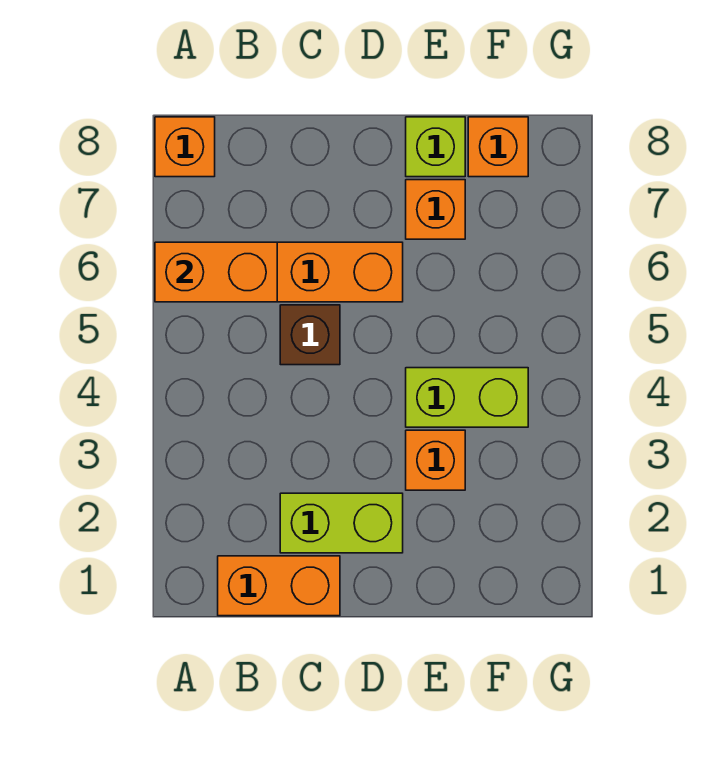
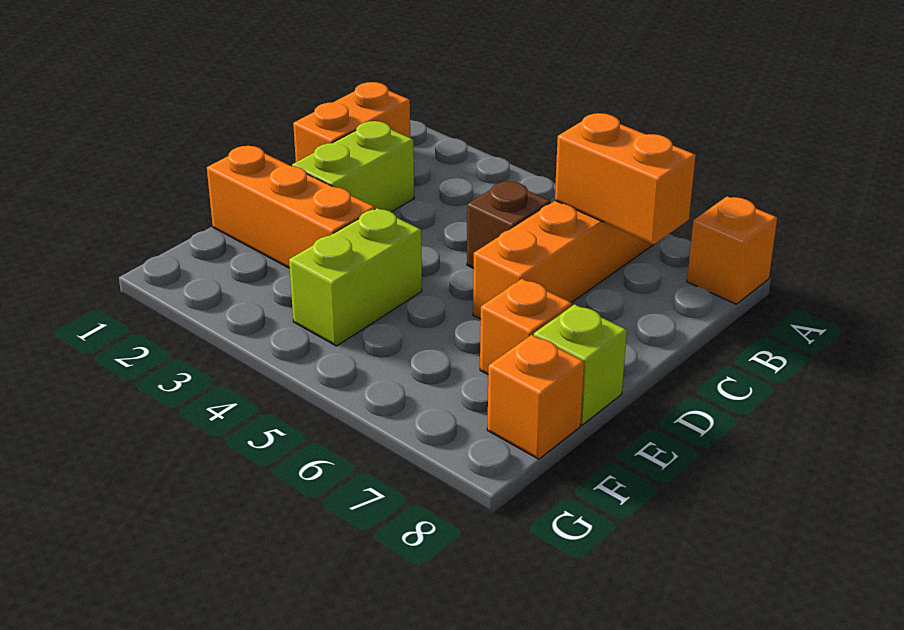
orange 1x2 brick [155,242,277,302] -> orange 1x2 brick turned to [555,113,696,244]
orange 1x1 brick [406,430,465,490] -> orange 1x3 brick [207,146,375,268]

